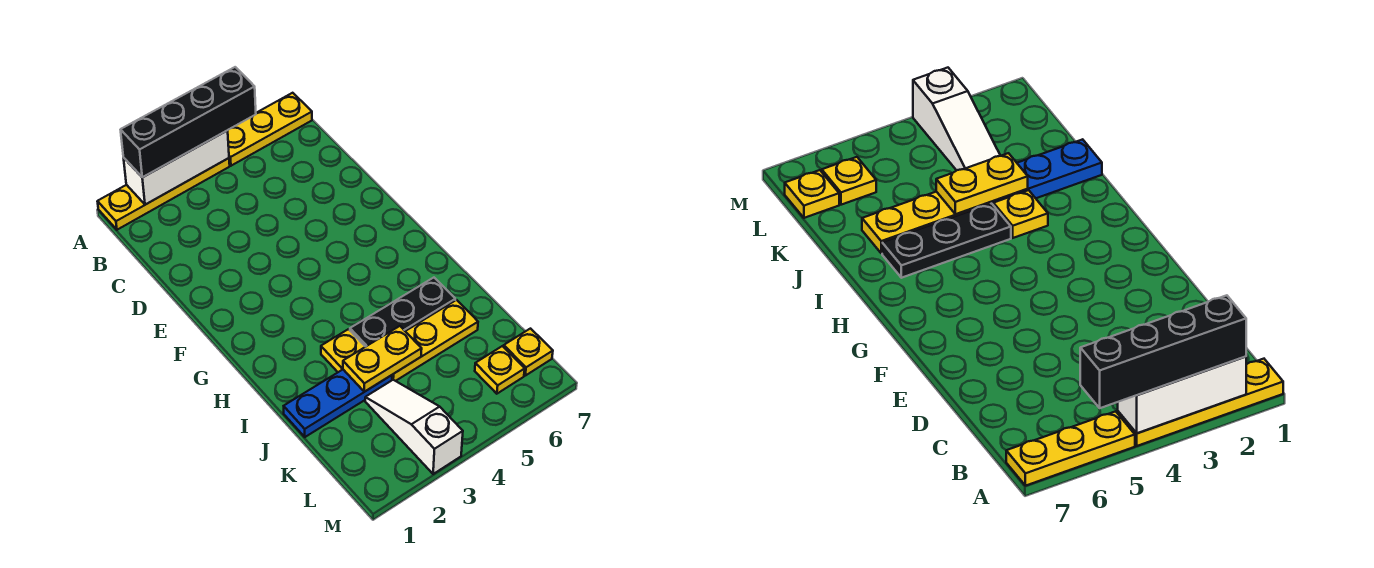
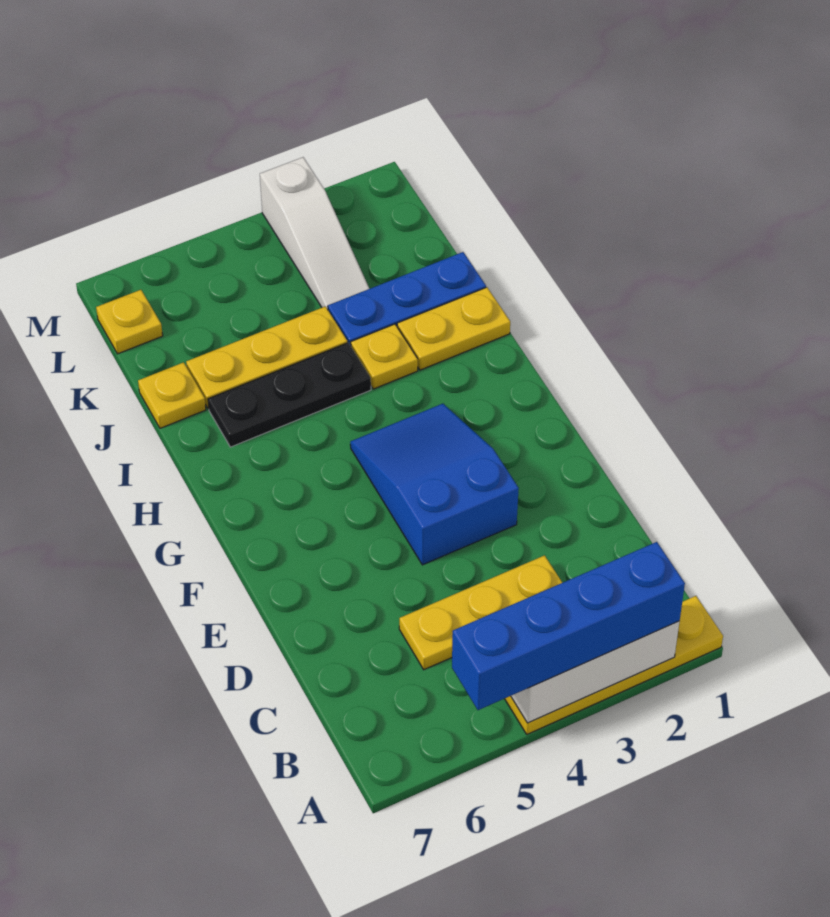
black 1x4 brick [121,67,256,177] -> blue 1x4 brick [452,542,685,710]
yellow 1x3 plate [228,93,312,166] -> yellow 1x3 plate moved to [399,555,562,670]
none -> blue 2x3 slope [350,404,519,565]
yellow 1x2 plate [343,326,422,392] -> yellow 1x2 plate moved to [397,287,510,370]
yellow 1x1 plate [475,346,525,394] -> yellow 1x1 plate moved to [138,362,206,428]

